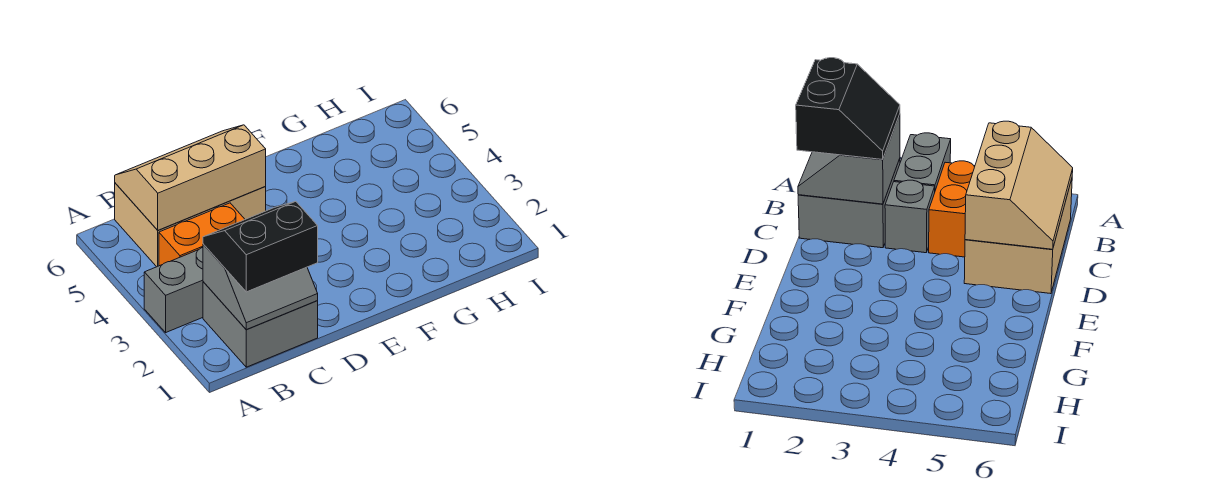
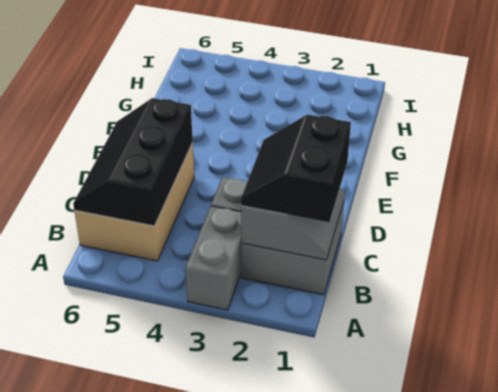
orange 1x2 brick [159,203,245,266] -> none
tan 2x3 slope [115,125,266,230] -> black 2x3 slope [73,98,193,226]

